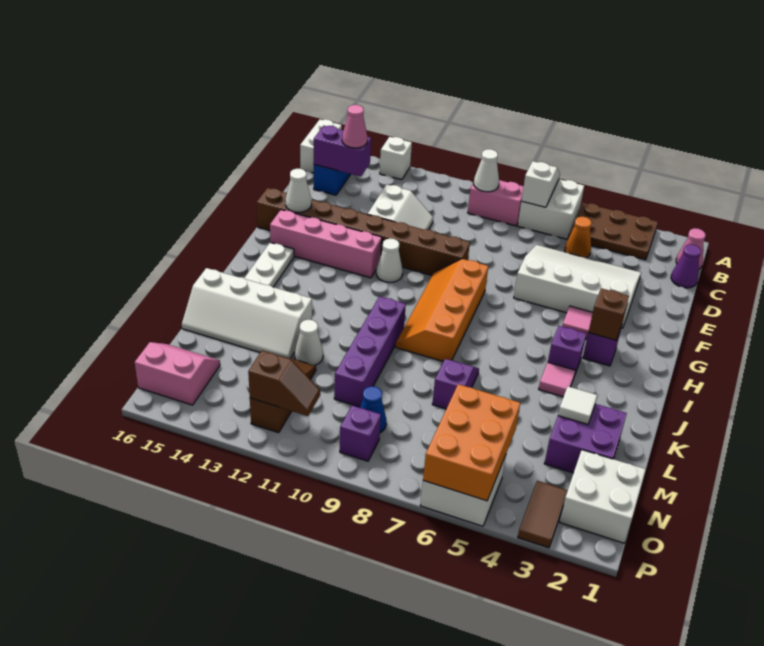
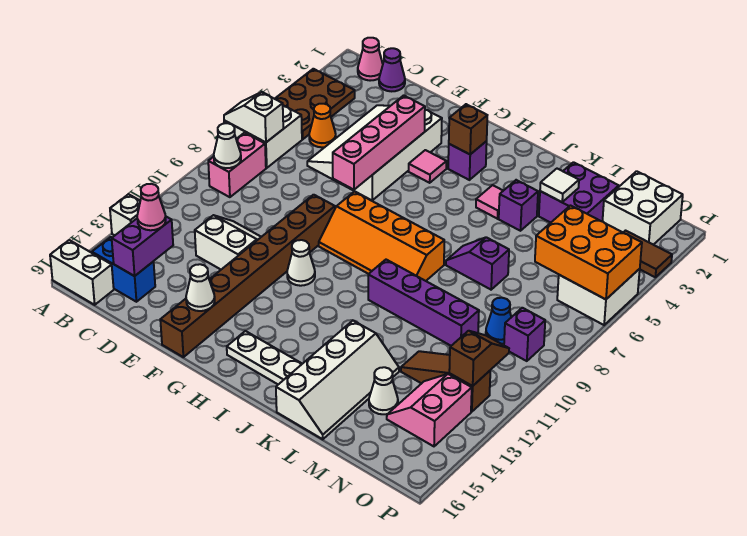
pink 1x4 brick [270,210,382,278] -> pink 1x4 brick moved to [333,95,425,190]
purple 1x1 brick [548,326,586,374] -> purple 1x1 brick moved to [499,180,538,231]
white 1x1 cone [295,320,323,365] -> white 1x1 cone moved to [369,367,398,414]
pink 2x2 slope [135,342,220,405] -> pink 2x2 slope moved to [387,374,472,446]

